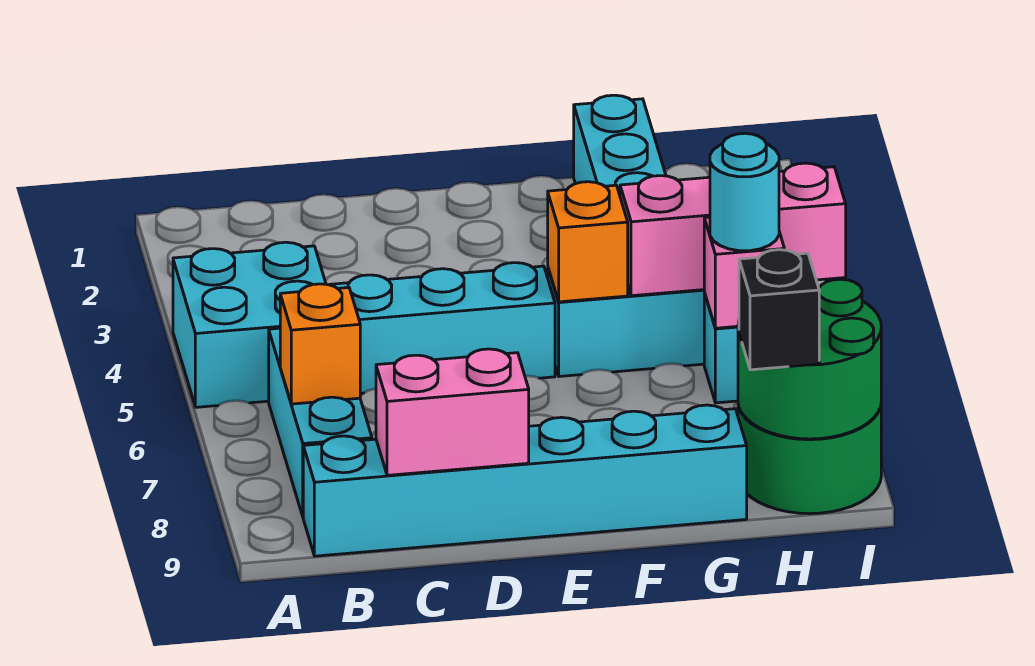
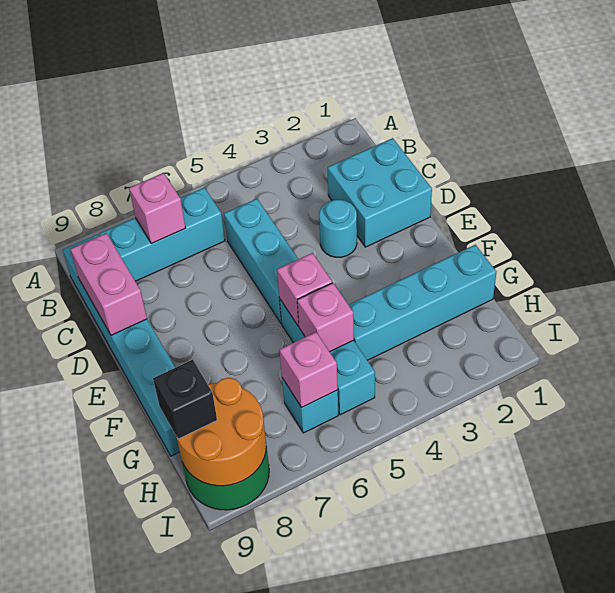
cyan 2x2 brick [173,242,326,407] -> cyan 2x2 brick moved to [328,138,432,247]
orange 1x1 brick [280,284,360,404] -> pink 1x1 brick [129,173,185,243]
orange 1x1 brick [548,182,628,302] -> pink 1x1 brick [277,253,332,326]
pink 1x3 brick [620,163,846,296] -> pink 1x1 brick [297,283,354,352]
cyan 1x1 round brick [710,133,779,251] -> cyan 1x1 round brick moved to [319,200,357,257]
green 2x2 round brick [738,279,881,439] -> orange 2x2 round brick [177,378,266,486]

